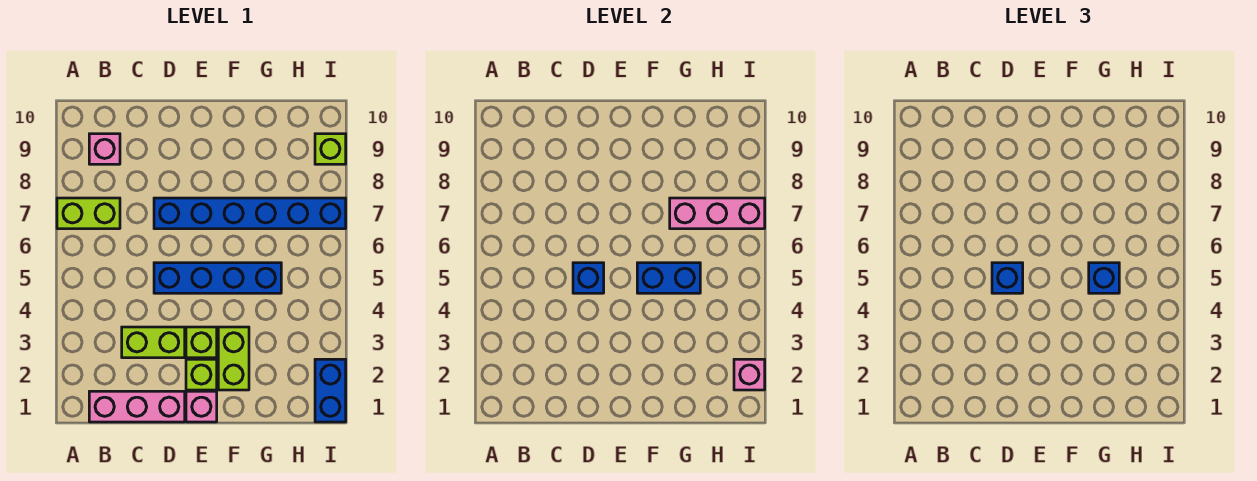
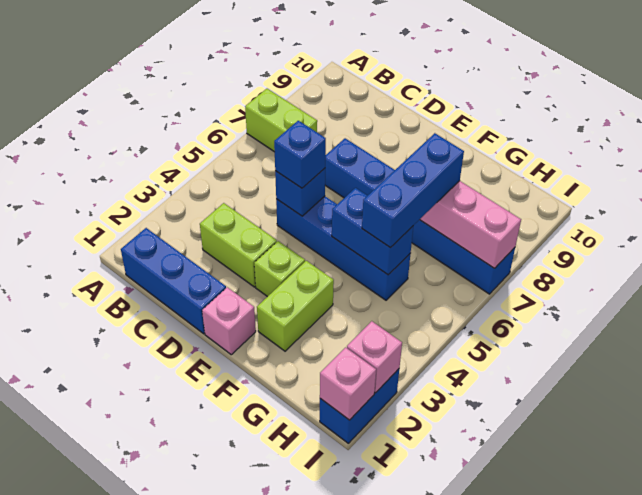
pink 1x3 brick [89,391,185,422] -> blue 1x3 brick [121,228,226,334]
pink 1x1 brick [89,134,120,164] -> pink 1x1 brick moved to [320,347,376,420]
lime 1x1 brick [186,359,217,390] -> none
blue 1x1 brick [1089,263,1119,293] -> blue 1x3 brick [362,133,464,248]
lime 1x1 brick [315,134,346,164] -> none

